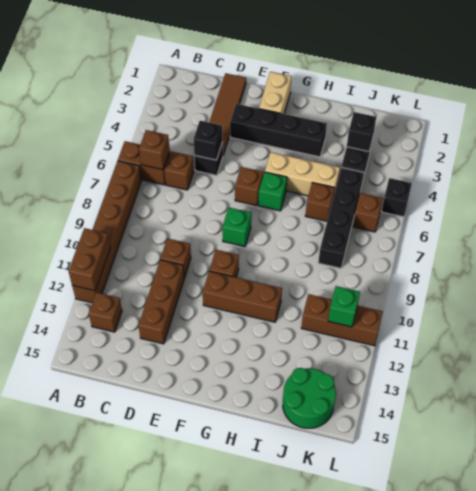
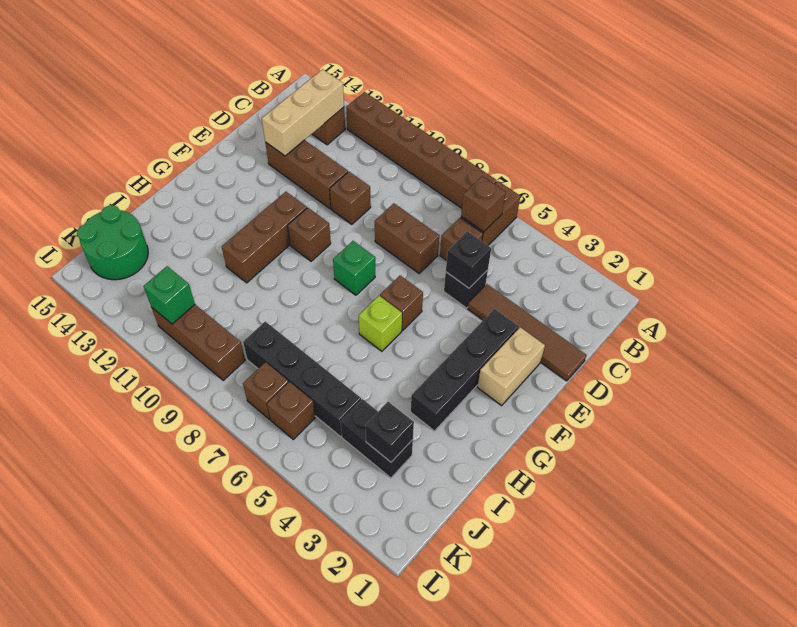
brown 1x2 brick [69,228,110,291] -> brown 1x2 brick moved to [375,203,439,273]
tan 1x2 brick [259,72,292,114] -> tan 1x2 brick turned to [477,327,545,406]
tan 1x3 brick [265,152,340,196] -> tan 1x3 brick moved to [262,69,344,156]
green 1x1 brick [258,172,287,211] -> lime 1x1 brick [359,296,402,351]
brown 1x1 brick [305,183,335,221] -> brown 1x1 brick moved to [243,362,289,419]
brown 1x3 brick [301,294,383,346] -> brown 1x3 brick turned to [151,305,245,380]
black 1x1 brick [382,178,412,217] -> none

